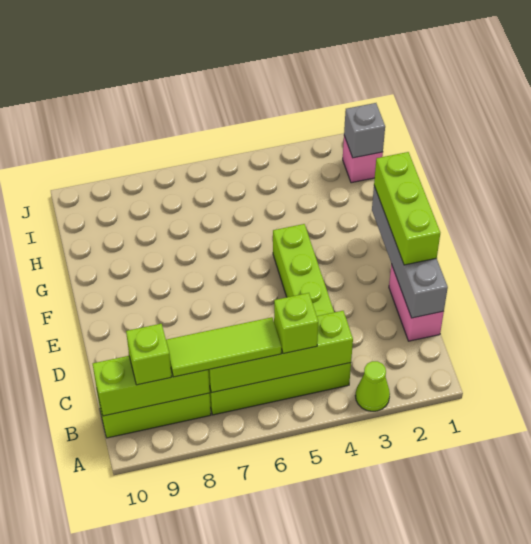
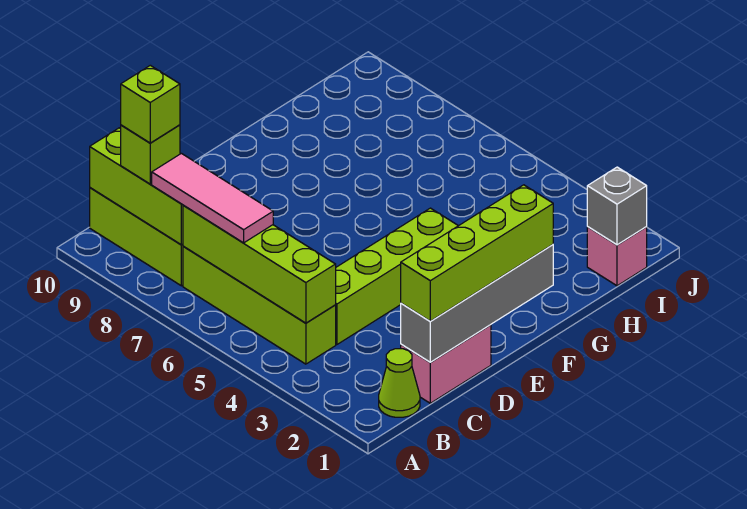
lime 1x1 cone [355,361,390,411] -> lime 1x1 cone moved to [379,349,420,417]
lime 1x1 brick [274,293,318,354] -> lime 1x1 brick moved to [121,65,180,143]
lime 1x3 tile [166,317,281,377] -> pink 1x3 tile [152,153,273,243]
lime 1x3 brick [374,152,440,265] -> lime 1x4 brick [401,185,553,321]

